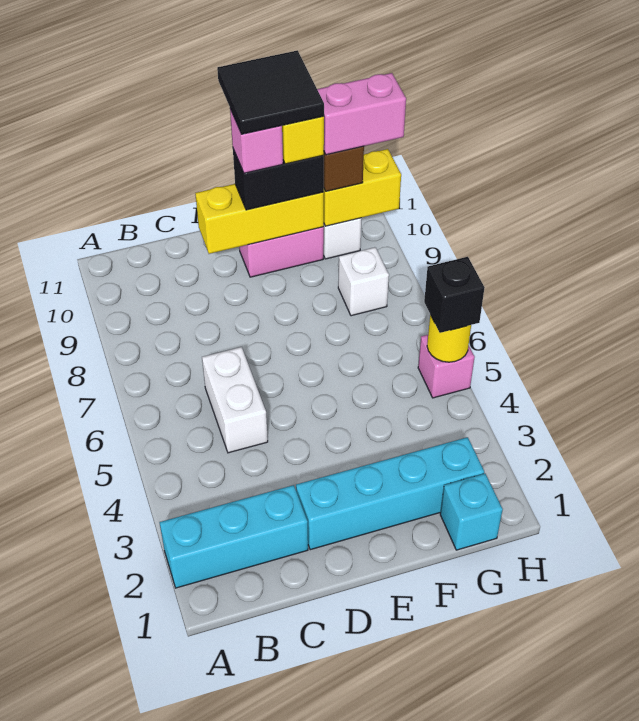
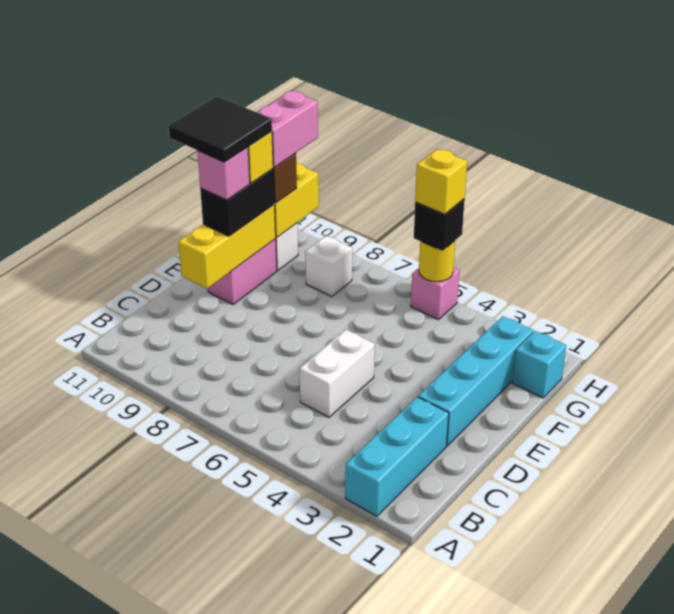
white 1x2 brick [202,347,268,453] -> white 1x2 brick turned to [300,330,375,417]
none -> yellow 1x1 brick [415,149,467,214]

